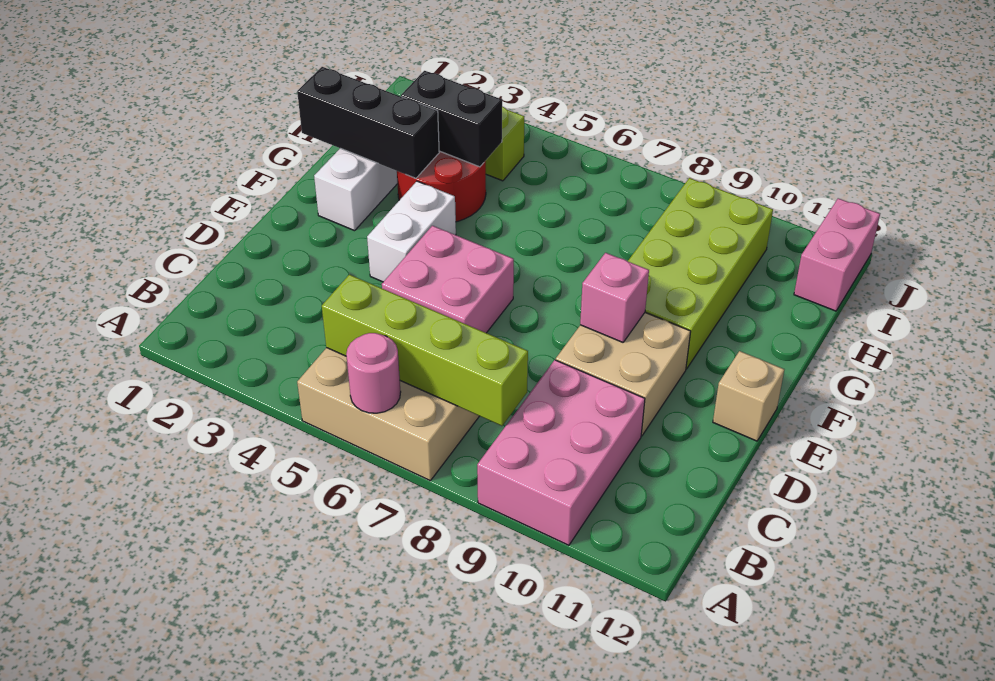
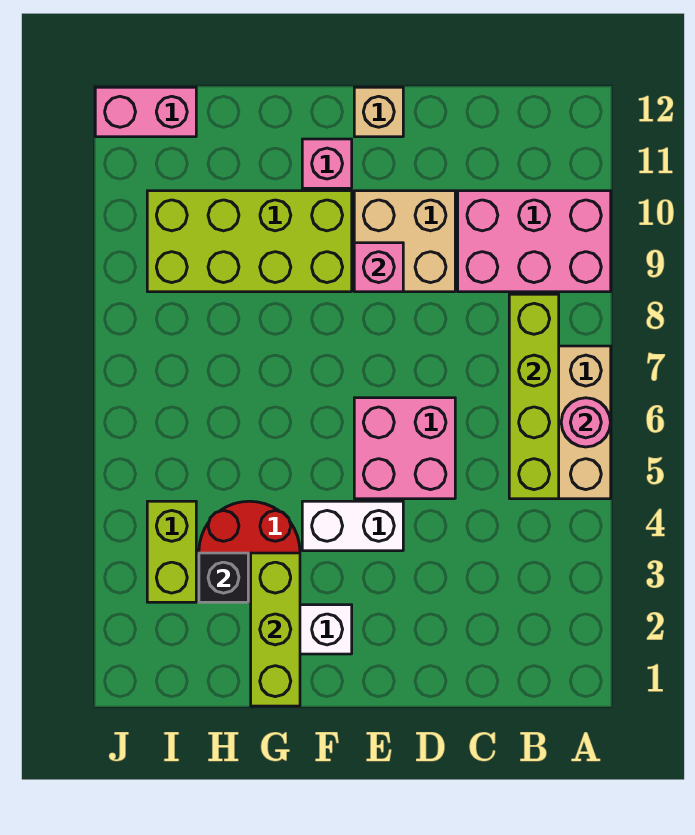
none -> pink 1x1 brick [302,139,352,188]
black 1x3 brick [297,67,439,178] -> lime 1x3 brick [251,553,300,706]
black 1x2 brick [401,71,502,167] -> black 1x1 brick [199,553,248,602]

